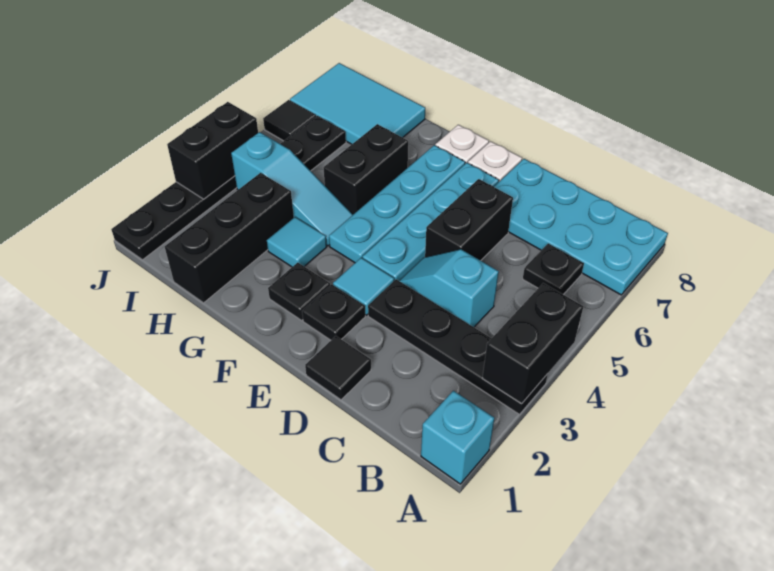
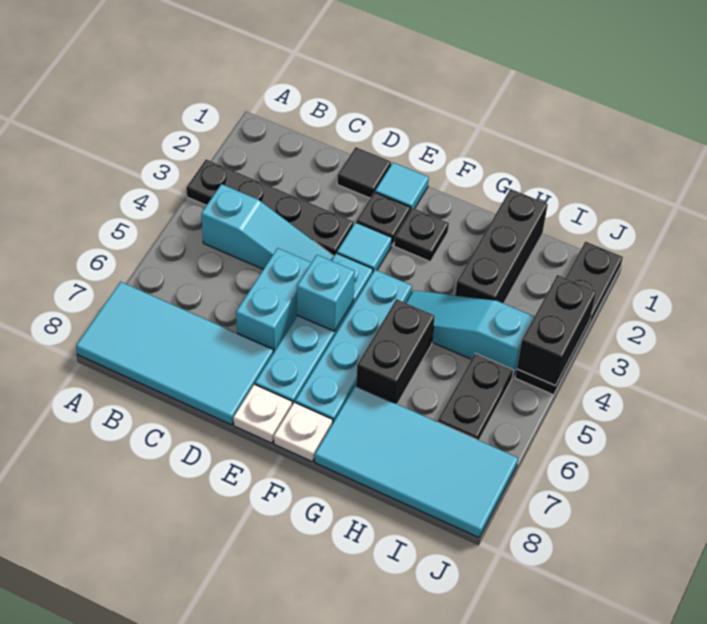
cyan 1x1 brick [421,391,494,484] -> cyan 1x1 brick moved to [297,255,355,331]
black 1x2 brick [482,283,583,404] -> none
cyan 2x4 plate [494,159,668,295] -> cyan 2x4 tile [76,282,273,425]
black 1x1 plate [523,244,584,295] -> none
cyan 1x2 slope [400,249,499,327] -> cyan 1x3 slope [201,184,334,269]
black 1x2 brick [425,179,513,261] -> cyan 1x2 brick [236,248,311,353]
cyan 1x1 tile [267,217,327,267] -> cyan 1x1 tile moved to [375,163,429,211]
cyan 2x3 tile [290,63,425,144] -> cyan 2x4 tile [315,386,518,538]
black 1x1 tile [263,100,316,141] -> none

